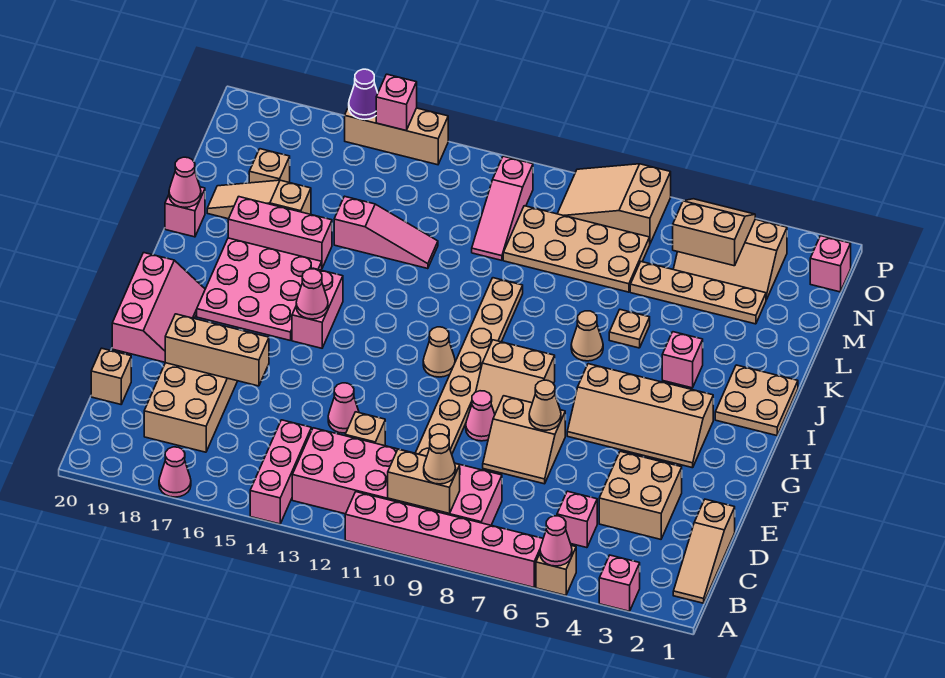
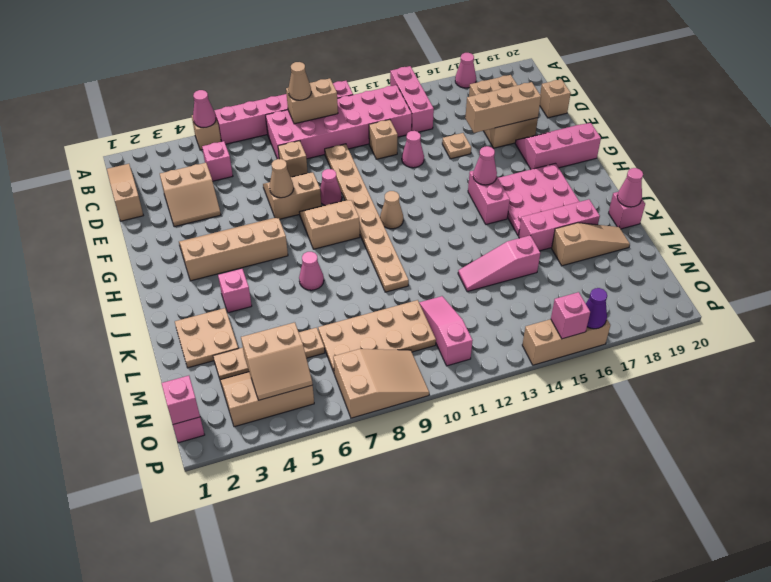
pink 1x1 brick [599,555,640,611] -> pink 1x1 brick moved to [162,376,200,425]
tan 2x2 brick [599,451,682,539] -> tan 2x2 slope [160,163,221,227]
pink 2x3 slope [112,253,205,362] -> pink 2x3 slope turned to [515,123,601,169]
tan 2x2 plate [715,365,798,436] -> tan 2x2 plate moved to [175,308,238,368]
tan 1x1 cone [571,311,603,361] -> pink 1x1 cone [299,252,324,290]
tan 1x1 plate [609,310,650,348] -> tan 1x1 plate moved to [442,133,471,159]
tan 1x1 brick [249,149,290,183] -> tan 1x1 brick moved to [278,141,308,177]

